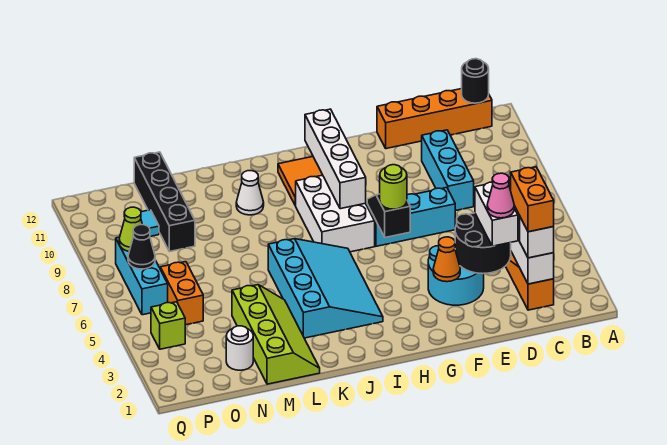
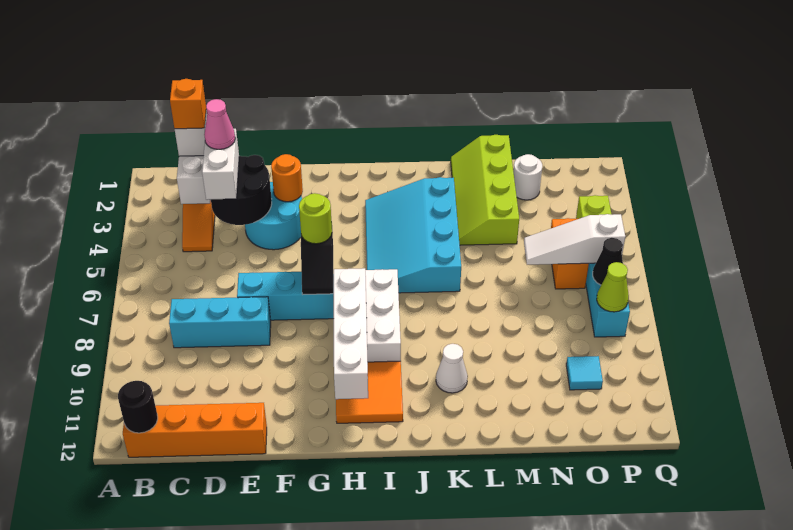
orange 1x2 brick [511,167,554,232] -> orange 1x1 brick [170,79,206,129]
cyan 1x3 brick [422,130,474,211] -> cyan 1x3 brick turned to [169,297,271,348]
orange 1x1 cone [433,237,460,282] -> orange 1x1 round brick [271,154,303,202]
none -> white 1x3 slope [524,214,625,265]
black 1x4 brick [134,152,195,252] -> none

